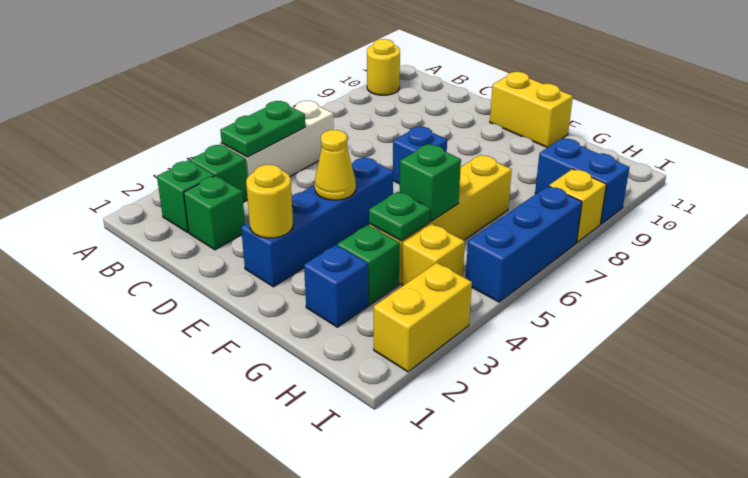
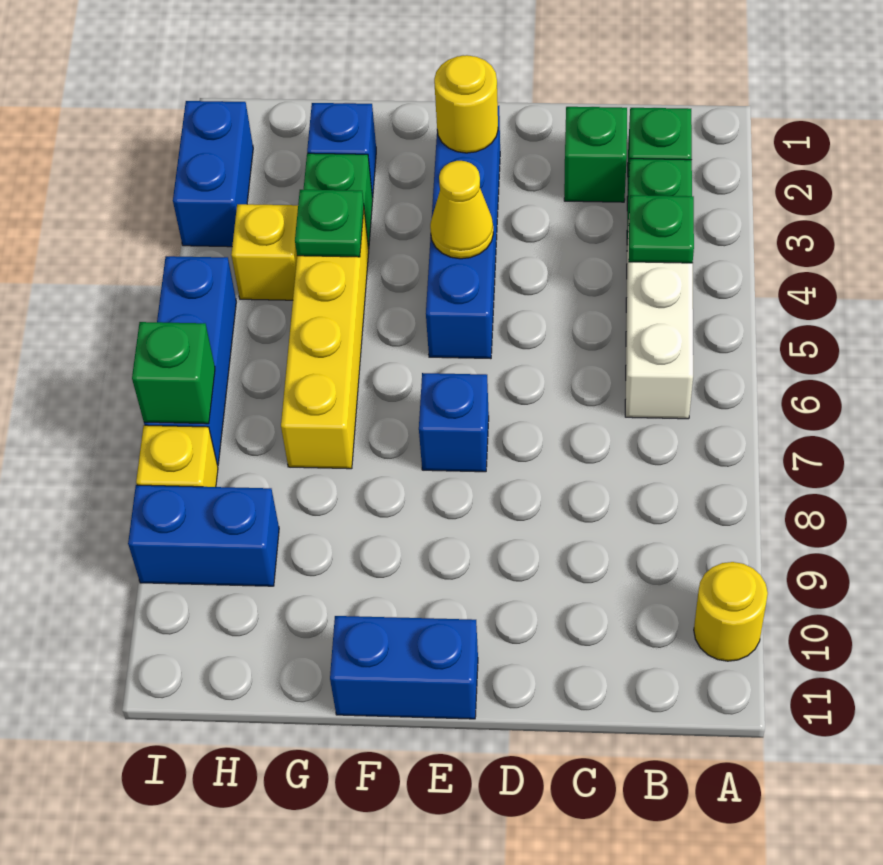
green 1x2 plate [220,101,305,157] -> green 1x1 plate [629,195,694,263]
yellow 1x2 brick [490,72,573,148] -> blue 1x2 brick [330,616,478,719]
green 1x1 brick [400,144,461,221] -> green 1x1 brick moved to [132,322,215,424]
yellow 1x2 brick [374,263,472,372] -> blue 1x2 brick [173,101,253,247]

